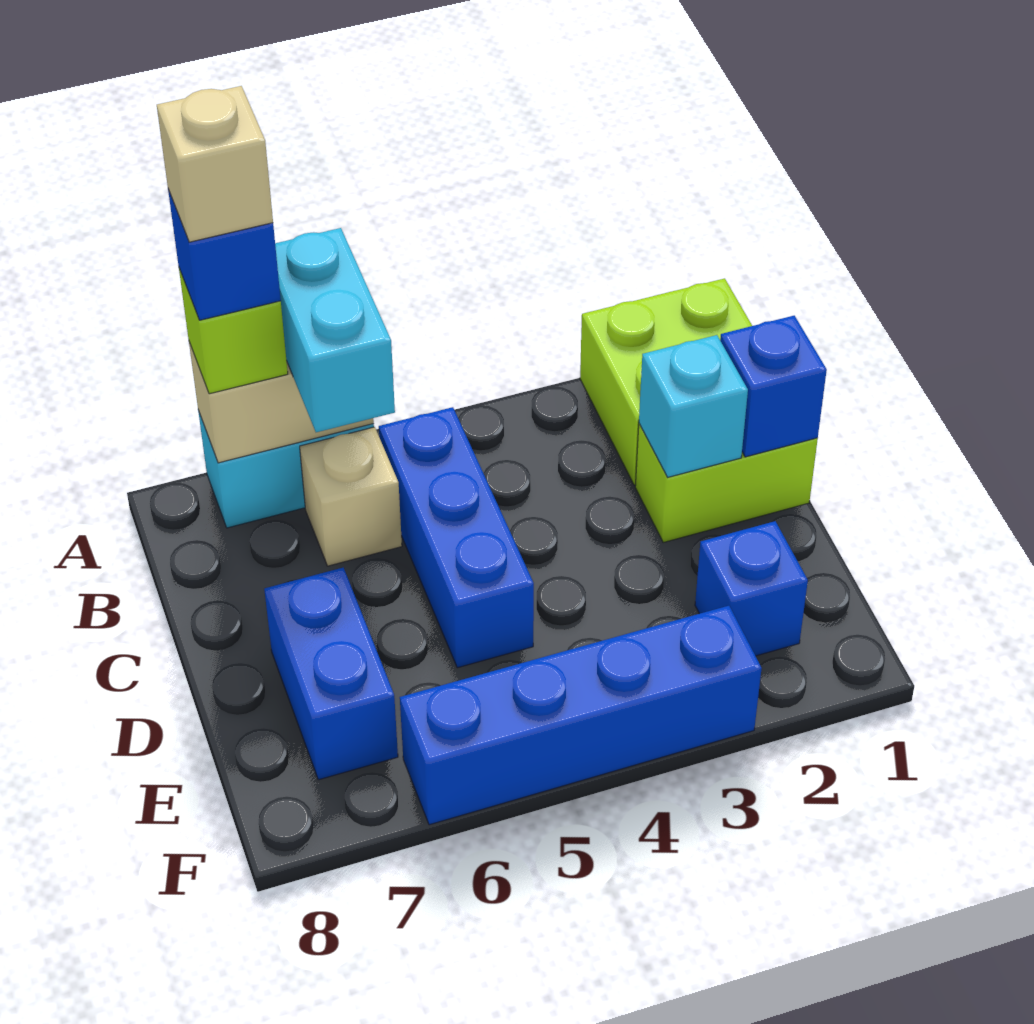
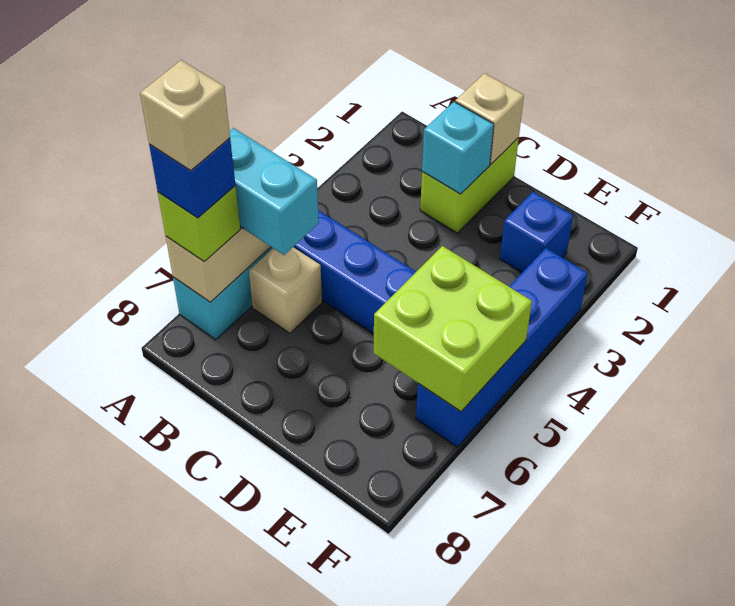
lime 2x2 brick [580,278,752,485] -> lime 2x2 brick moved to [374,246,532,411]
blue 1x1 brick [720,316,827,457] -> tan 1x1 brick [455,73,524,164]
blue 1x2 brick [264,568,398,780] -> none

